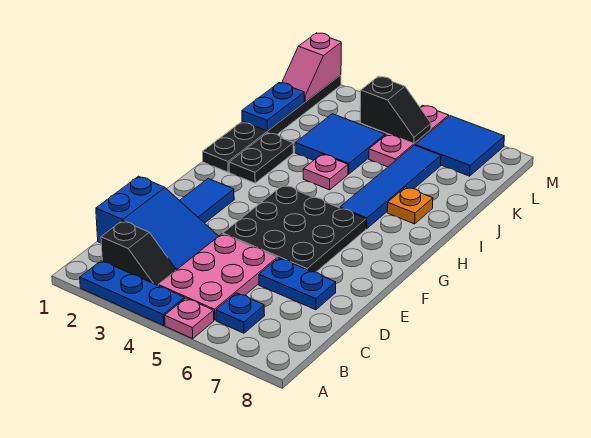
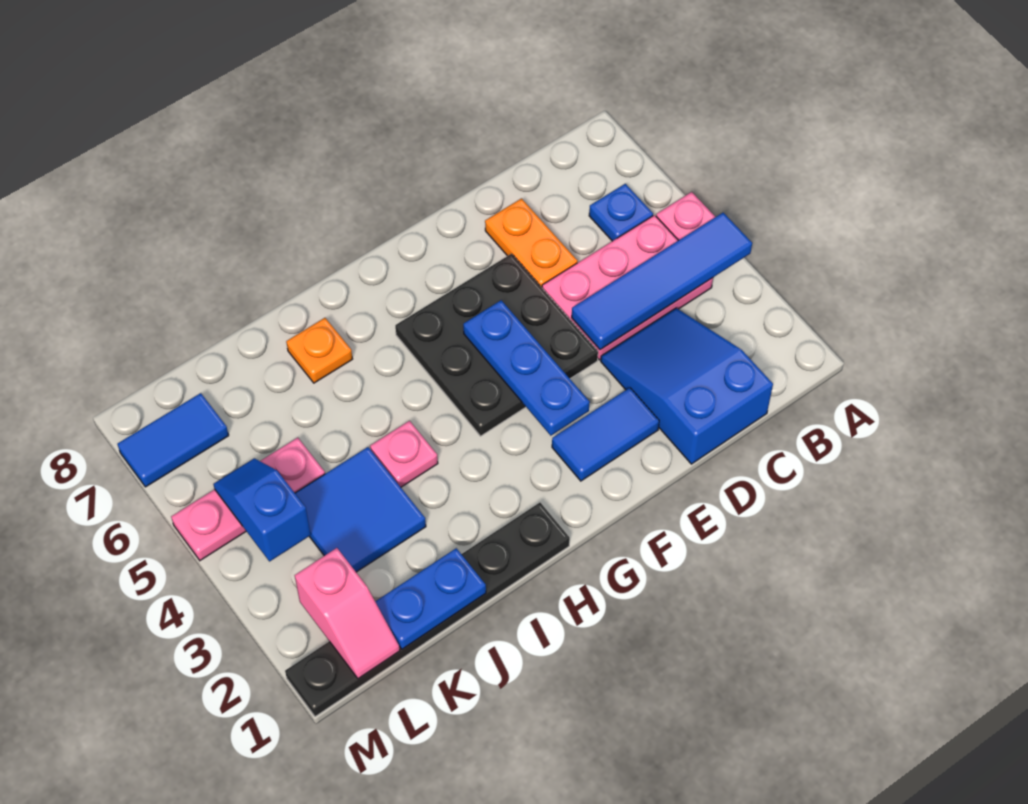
blue 1x3 plate [80,261,185,326] -> blue 1x3 plate moved to [463,300,590,436]
black 1x2 slope [101,221,176,285] -> none
blue 1x2 plate [259,258,336,310] -> orange 1x2 plate [485,199,578,287]
black 1x2 plate [229,133,293,183] -> none
blue 1x4 tile [340,145,441,229] -> blue 1x4 tile moved to [572,213,752,350]
pink 1x2 slope [282,33,341,102] -> pink 1x2 slope turned to [295,548,400,679]
black 1x2 slope [360,76,431,143] -> blue 1x2 slope [213,458,311,562]
blue 2x2 tile [415,116,504,176] -> blue 1x2 tile [118,393,229,487]

